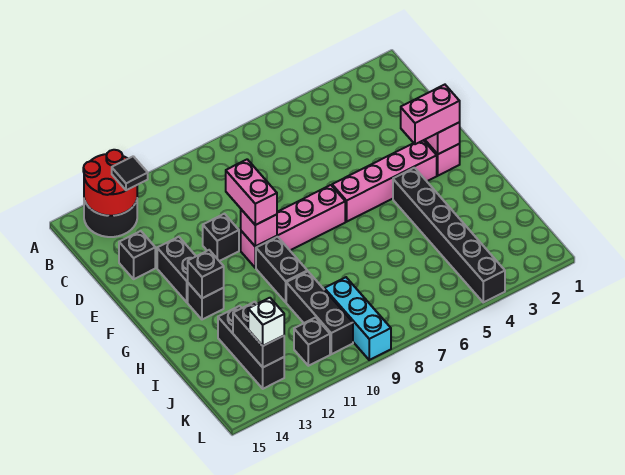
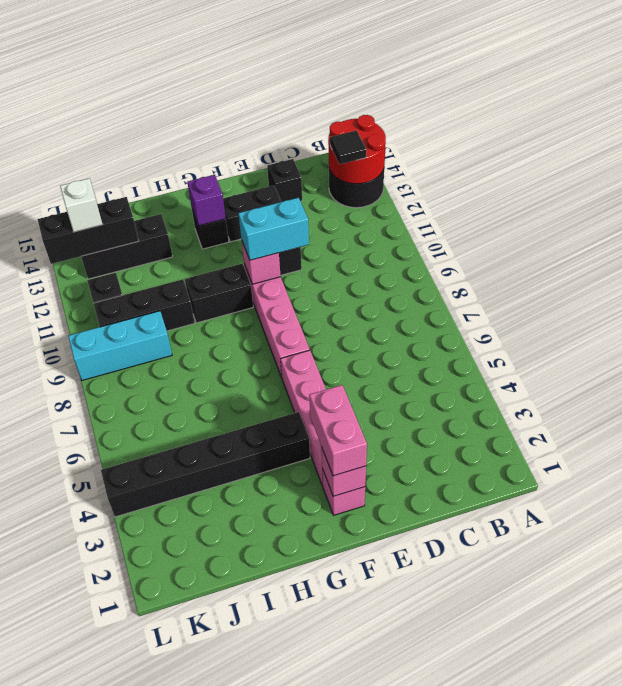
pink 1x2 brick [226,159,277,225] -> cyan 1x2 brick [238,198,309,260]
black 1x1 brick [188,250,224,298] -> purple 1x1 brick [187,175,226,226]
black 1x2 brick [233,302,284,367] -> black 1x3 brick [38,197,139,264]

